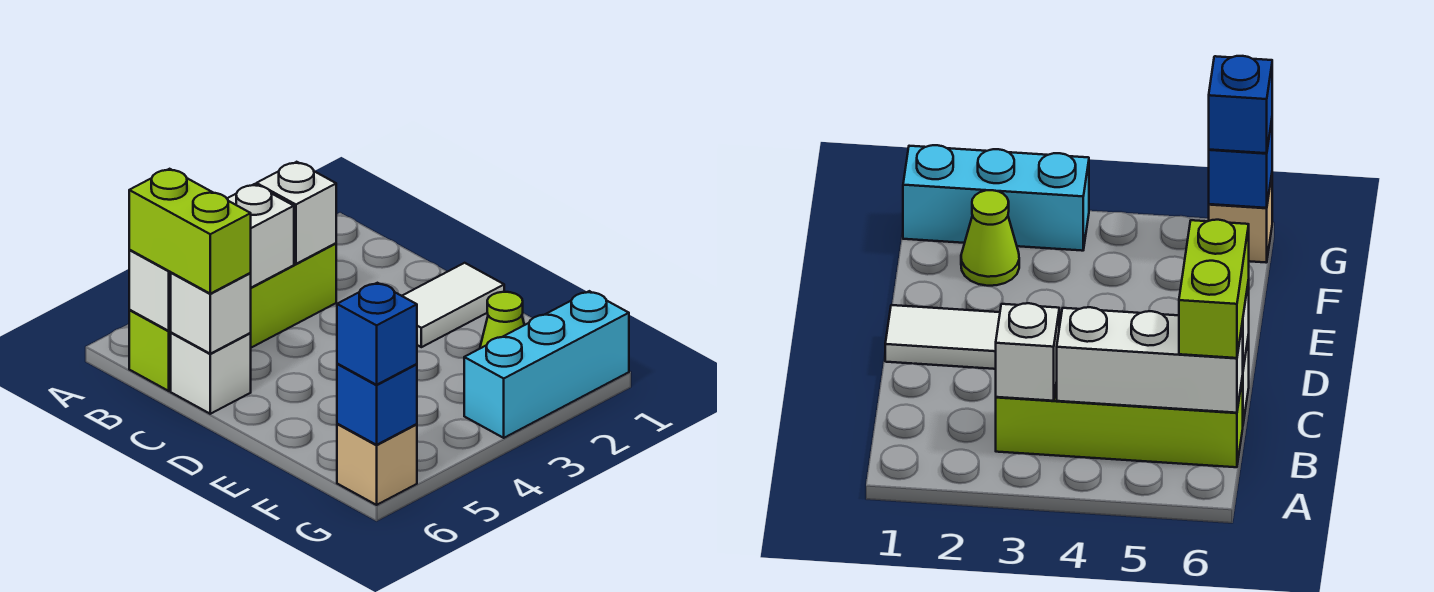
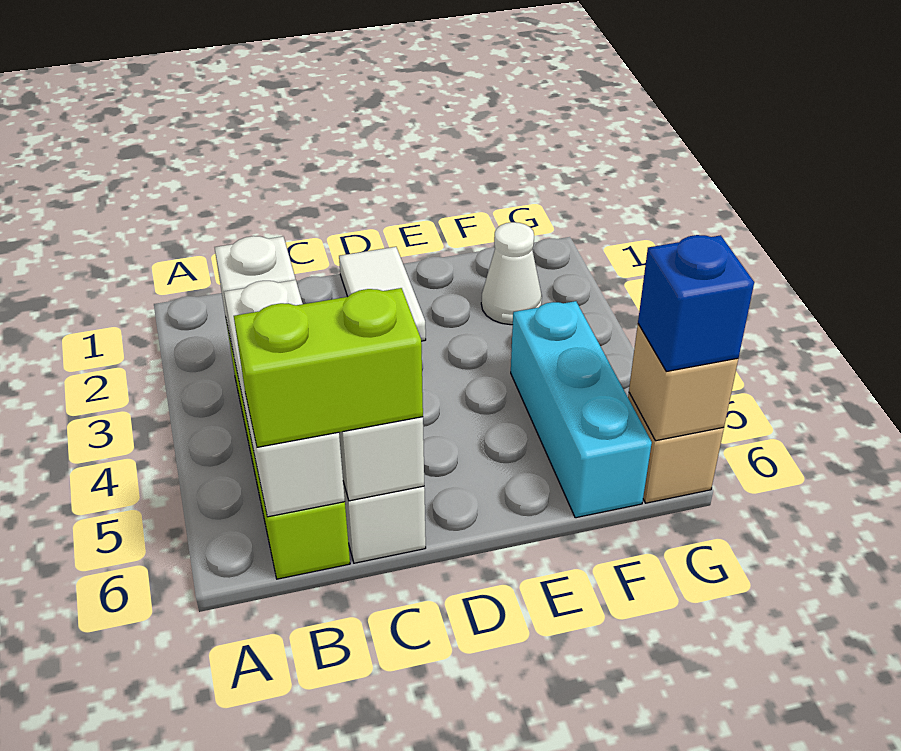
lime 1x1 cone [480,292,524,348] -> white 1x1 cone [481,222,542,325]
cyan 1x3 brick [464,291,629,438] -> cyan 1x3 brick moved to [511,301,652,518]
blue 1x1 brick [337,364,417,445] -> tan 1x1 brick [629,324,738,441]

